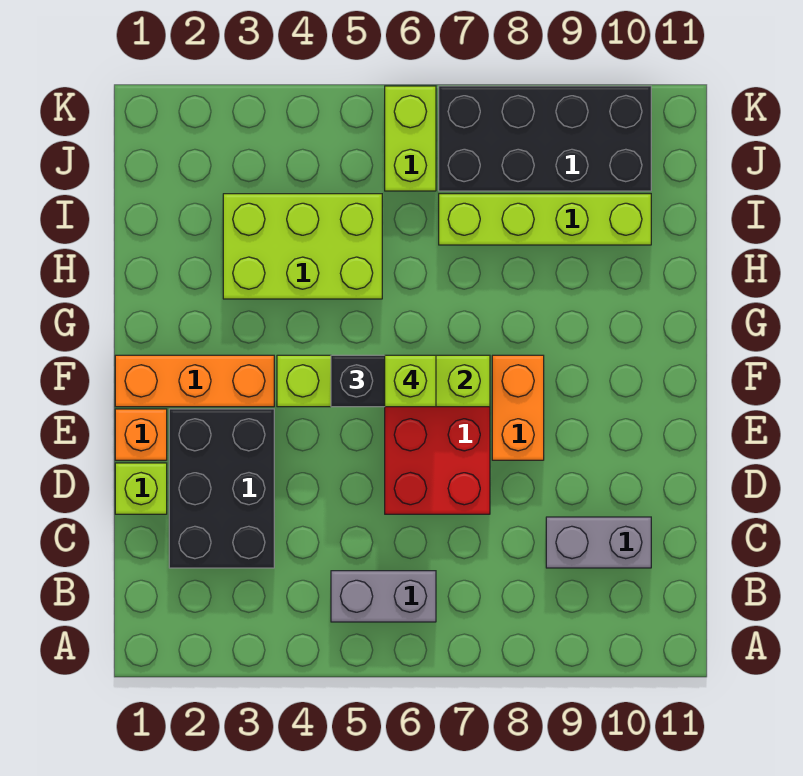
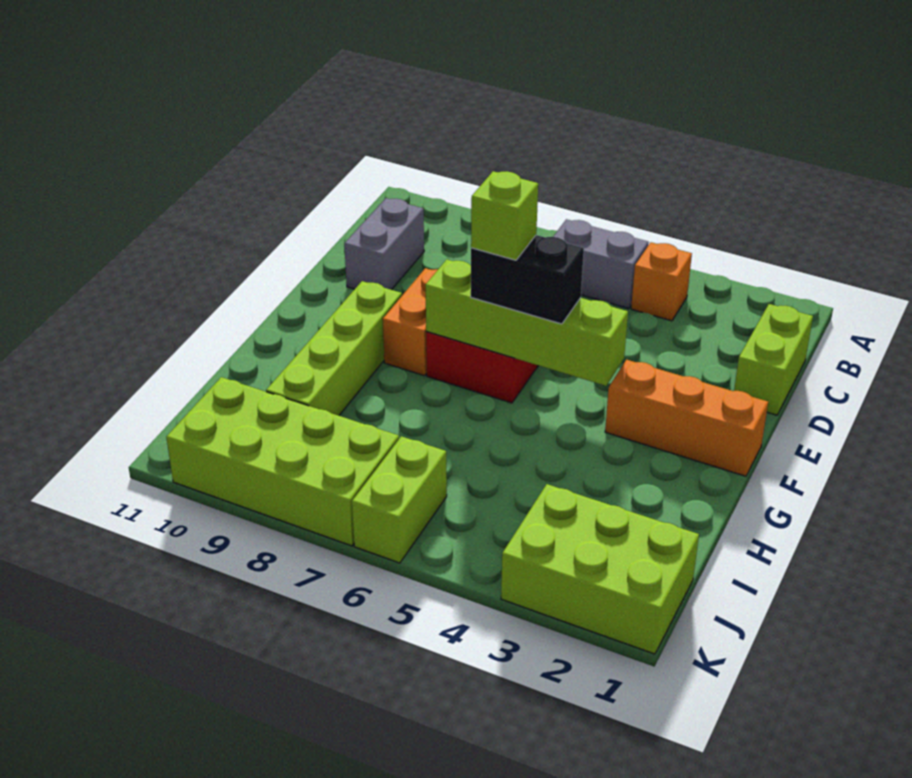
black 2x3 brick [169,409,274,568] -> none
grey 1x2 brick [546,517,651,568] -> grey 1x2 brick turned to [344,198,424,290]
lime 1x1 brick [115,463,167,514] -> lime 1x2 brick [734,304,813,415]
orange 1x1 brick [115,409,167,460] -> orange 1x1 brick moved to [631,242,692,321]
lime 2x3 brick [223,194,382,299] -> lime 2x3 brick moved to [501,484,699,654]
lime 1x4 brick [439,194,651,245] -> lime 1x4 brick turned to [266,281,402,416]
black 2x4 brick [439,86,651,191] -> lime 2x4 brick [166,377,399,546]

